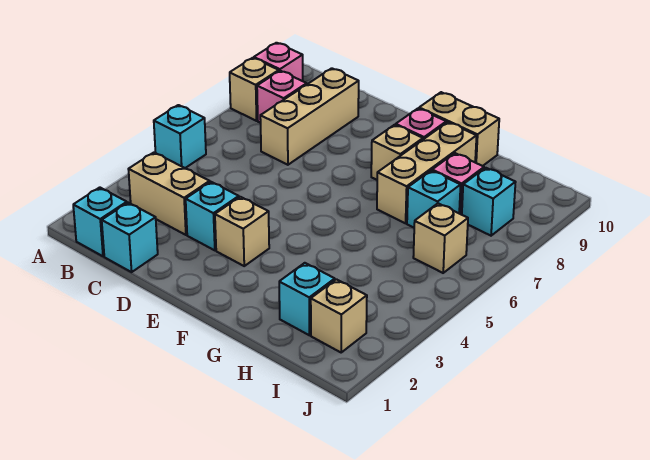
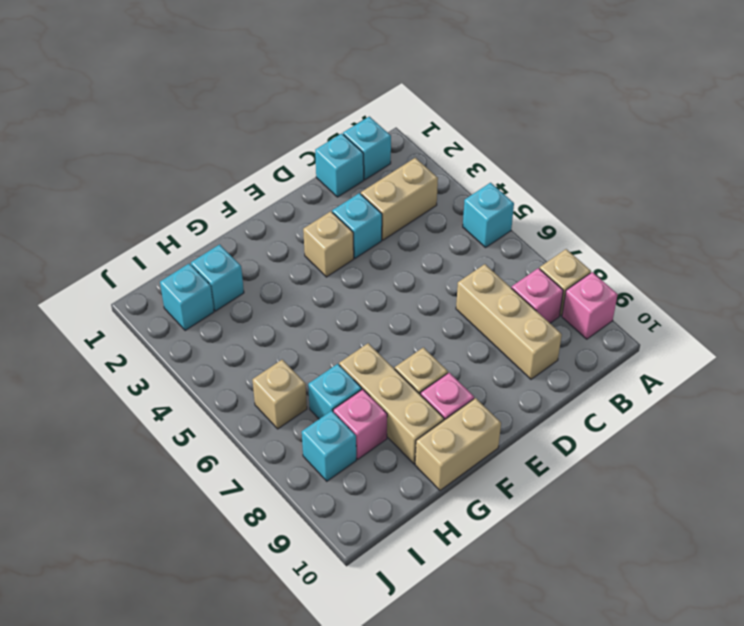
tan 1x1 brick [311,279,367,352] -> cyan 1x1 brick [160,264,214,331]

